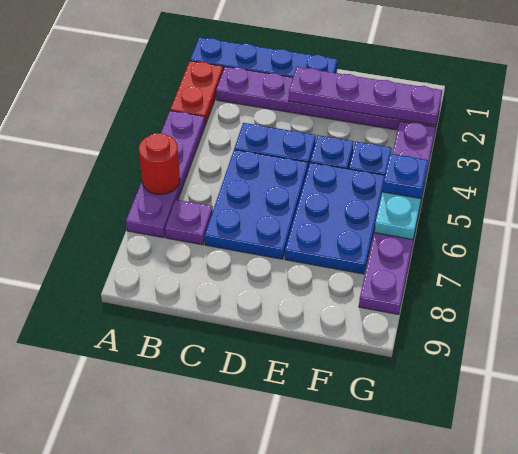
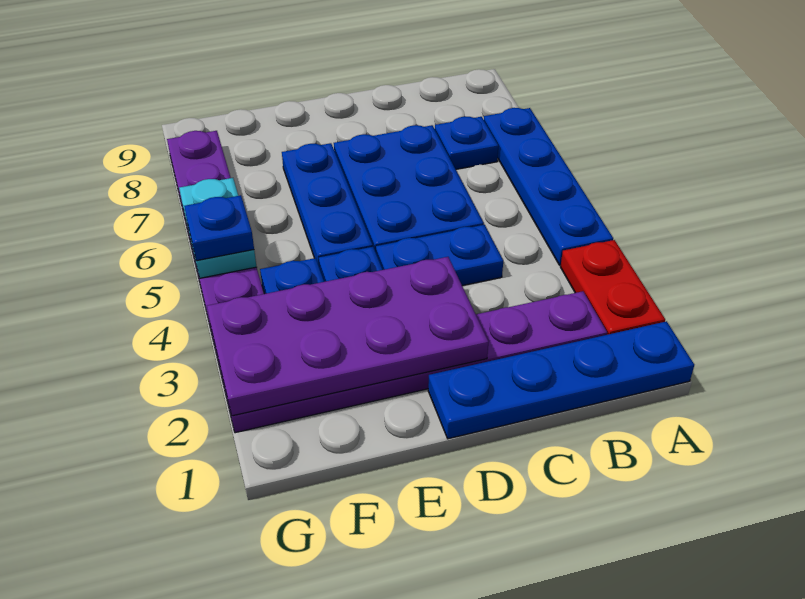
purple 1x4 plate [126,111,205,238] -> blue 1x4 plate [484,108,613,265]
red 1x1 round brick [139,133,180,194] -> none
purple 1x1 plate [165,200,213,245] -> blue 1x1 plate [435,116,498,169]
purple 1x4 plate [289,67,442,125] -> purple 2x4 plate [207,257,488,416]
blue 2x3 plate [285,162,385,274] -> blue 1x3 plate [282,143,373,265]

